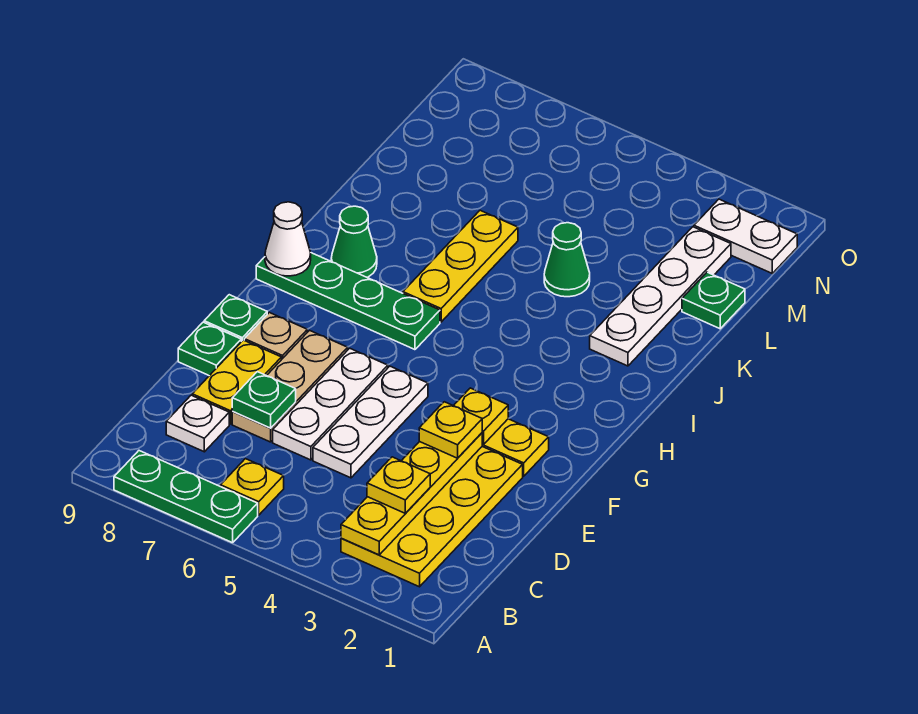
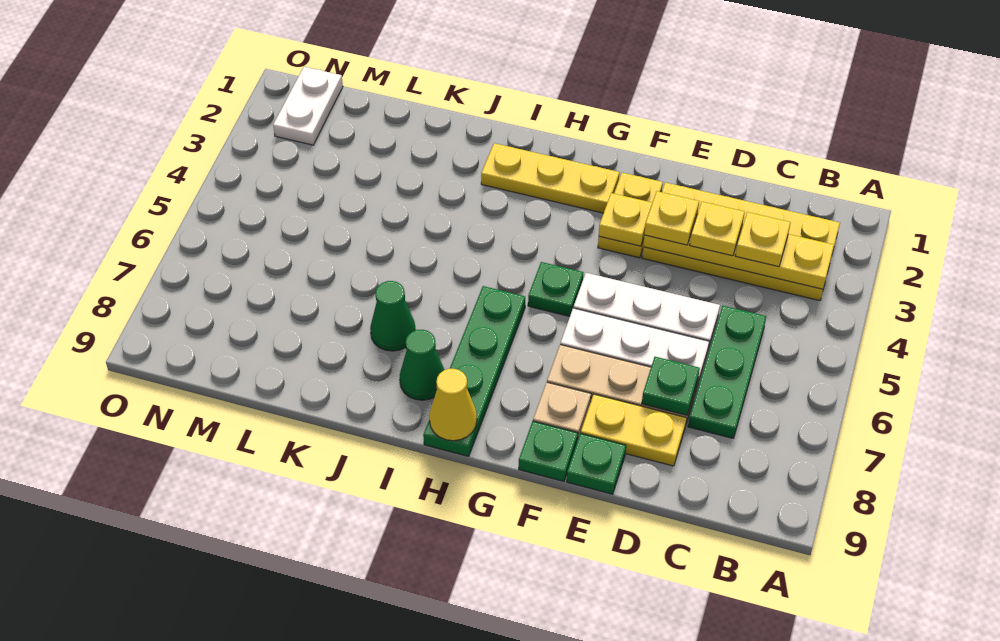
green 1x3 plate [114,451,258,543] -> green 1x3 plate moved to [688,306,766,438]
yellow 1x1 plate [221,459,284,515] -> yellow 1x1 plate moved to [690,202,745,256]
white 1x1 plate [166,395,229,452] -> none
white 1x1 cone [265,202,311,276] -> yellow 1x1 cone [429,369,477,441]
yellow 1x3 plate [403,210,518,322] -> yellow 1x3 plate moved to [481,143,619,213]
white 1x4 plate [590,227,731,366] -> none
green 1x1 cone [544,223,590,297] -> green 1x1 cone moved to [370,281,416,351]
green 1x1 plate [682,272,745,329] -> green 1x1 plate moved to [528,262,583,316]

